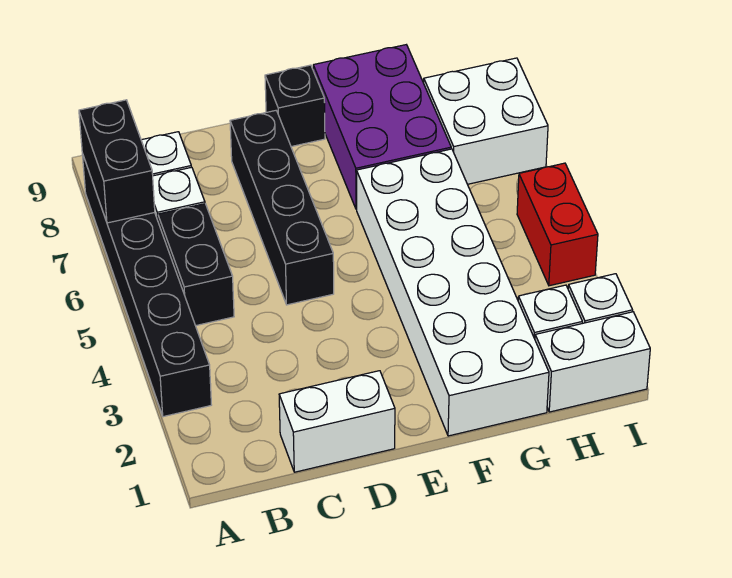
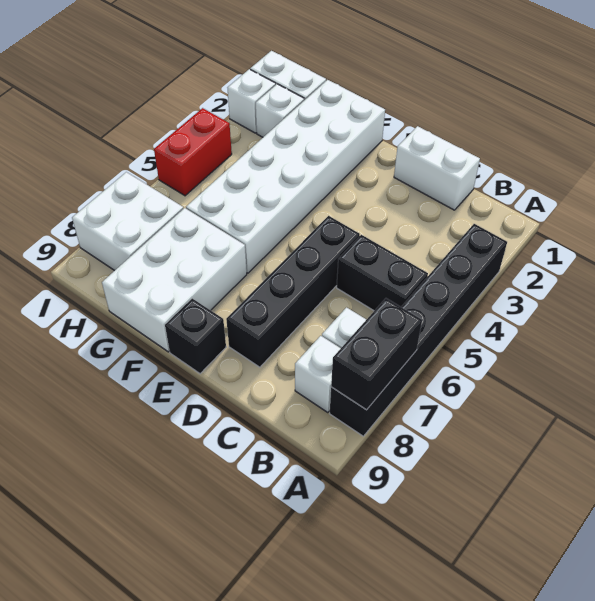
black 1x2 brick [158,204,234,326] -> black 1x2 brick turned to [337,235,428,311]
purple 2x3 brick [313,45,451,209] -> white 2x3 brick [102,208,247,352]

